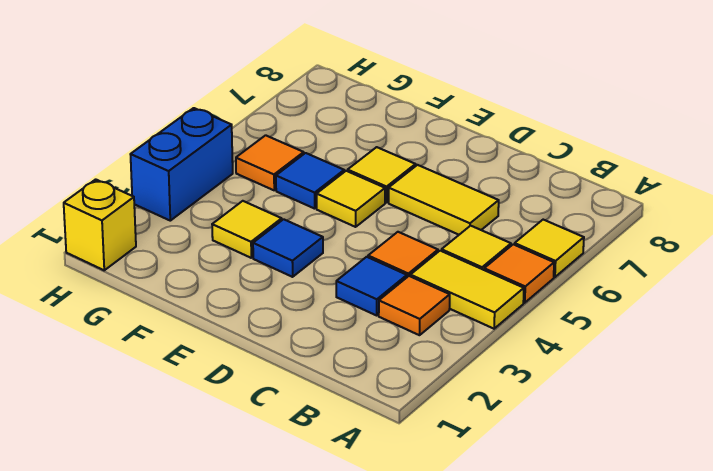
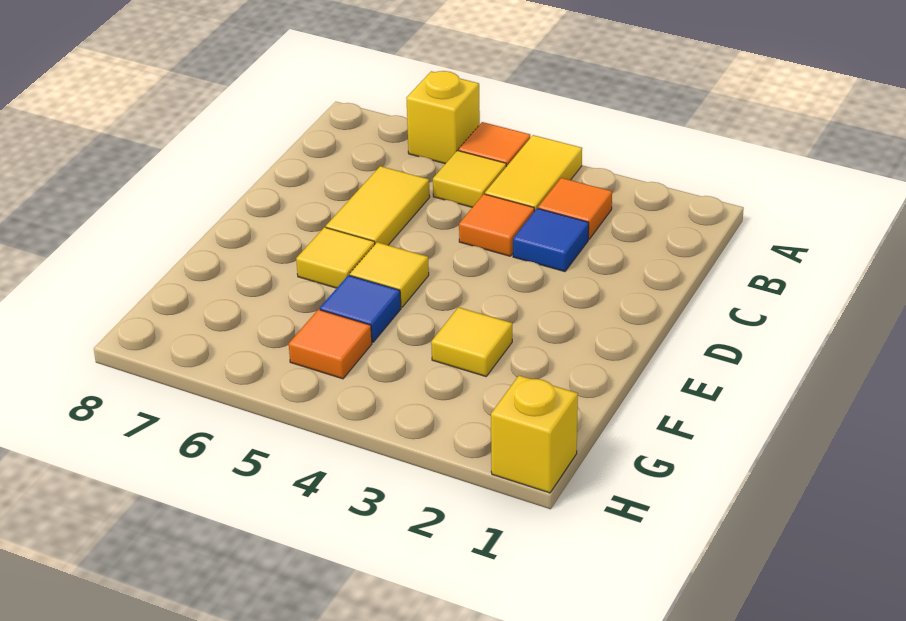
yellow 1x1 tile [515,220,584,277] -> yellow 1x1 brick [407,71,480,164]
blue 1x1 tile [253,219,323,277] -> none
blue 1x2 brick [130,108,233,221] -> none

